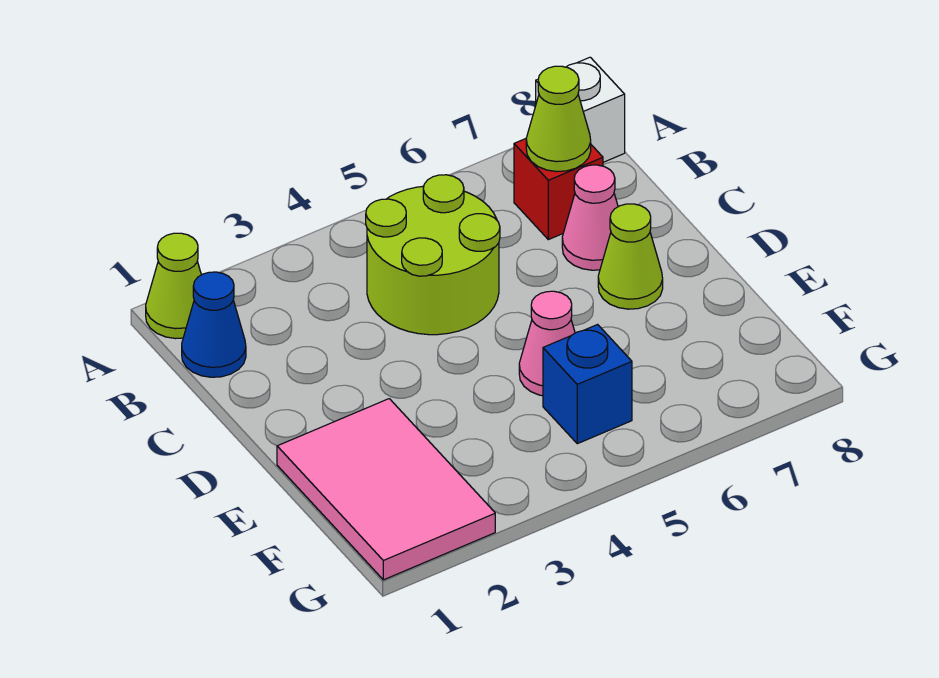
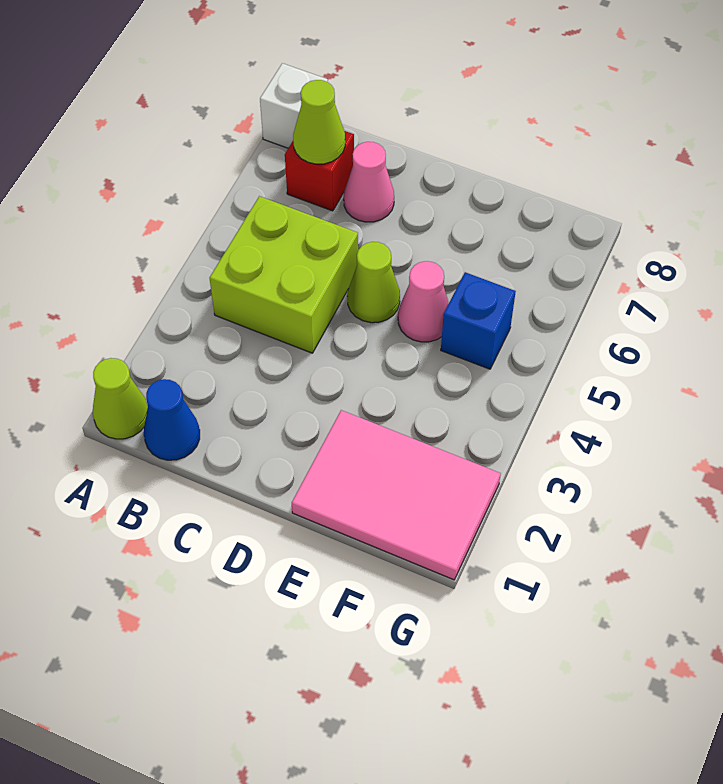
lime 2x2 round brick [366,175,500,335] -> lime 2x2 brick [210,196,358,353]
lime 1x1 cone [598,204,663,309] -> lime 1x1 cone moved to [347,242,400,323]

